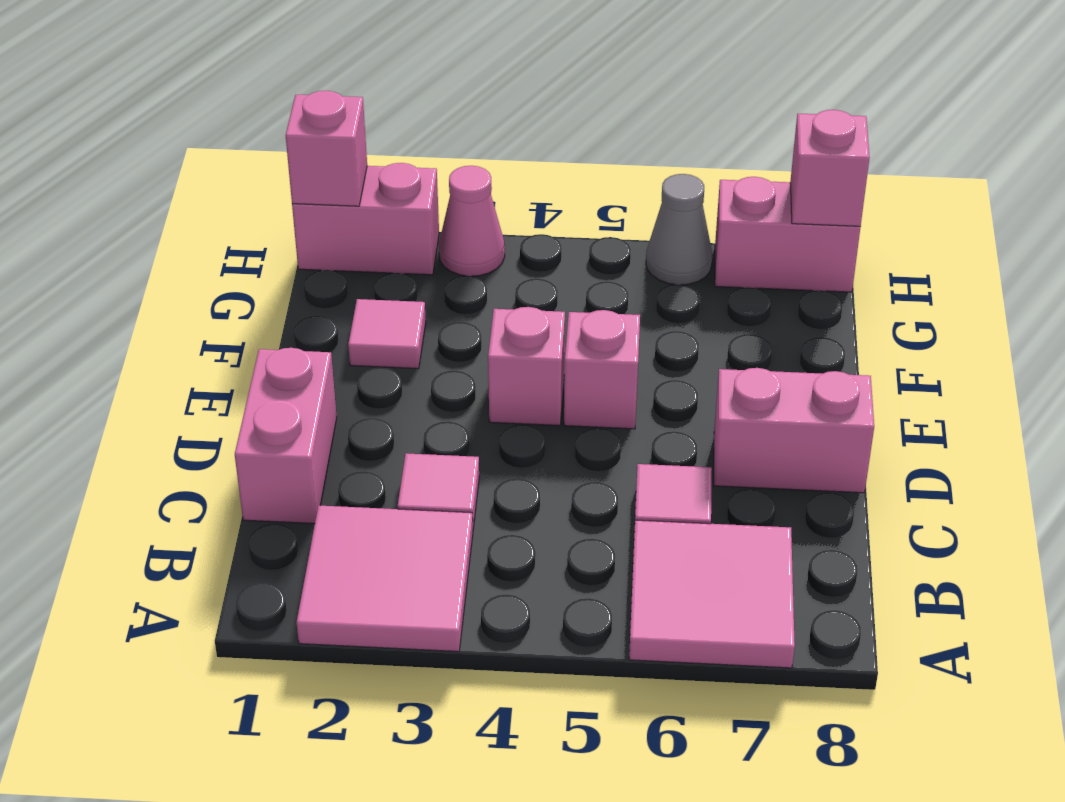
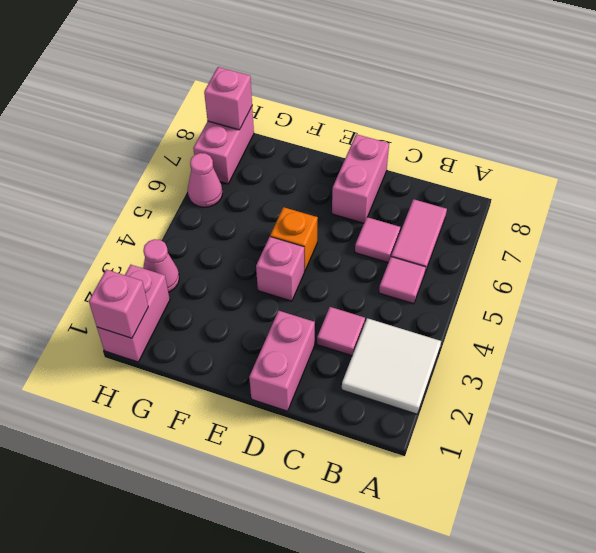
pink 2x2 tile [296,506,473,652] -> white 2x2 tile [342,318,441,414]
pink 2x2 tile [629,520,795,668] -> pink 1x2 tile [391,199,447,272]
pink 1x2 brick [235,348,337,524] -> pink 1x2 brick turned to [249,311,315,411]
pink 1x1 brick [564,310,640,429] -> orange 1x1 brick [270,207,318,271]
pink 1x1 tile [348,299,426,369] -> pink 1x1 tile moved to [379,257,426,304]
grey 1x1 cone [646,174,712,285] -> pink 1x1 cone [188,153,222,207]

